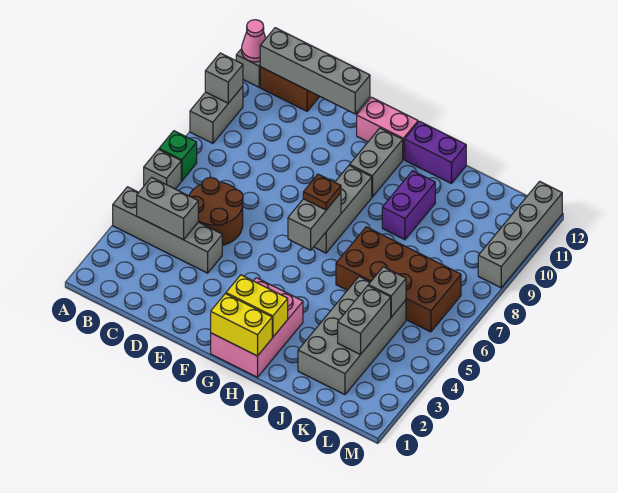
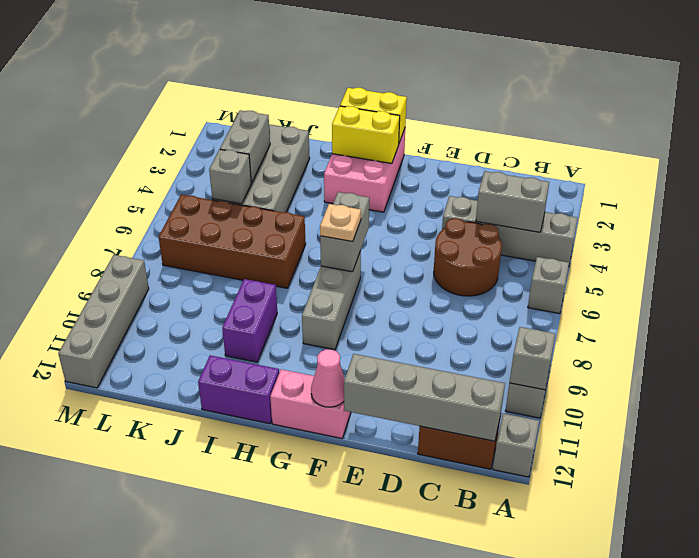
green 1x1 brick [159,131,197,181] -> none
pink 1x1 cone [242,20,266,62] -> pink 1x1 cone moved to [311,349,345,407]
brown 1x1 plate [303,174,341,210] -> tan 1x1 plate [320,204,361,242]
grey 1x2 brick [350,128,403,197] -> none

